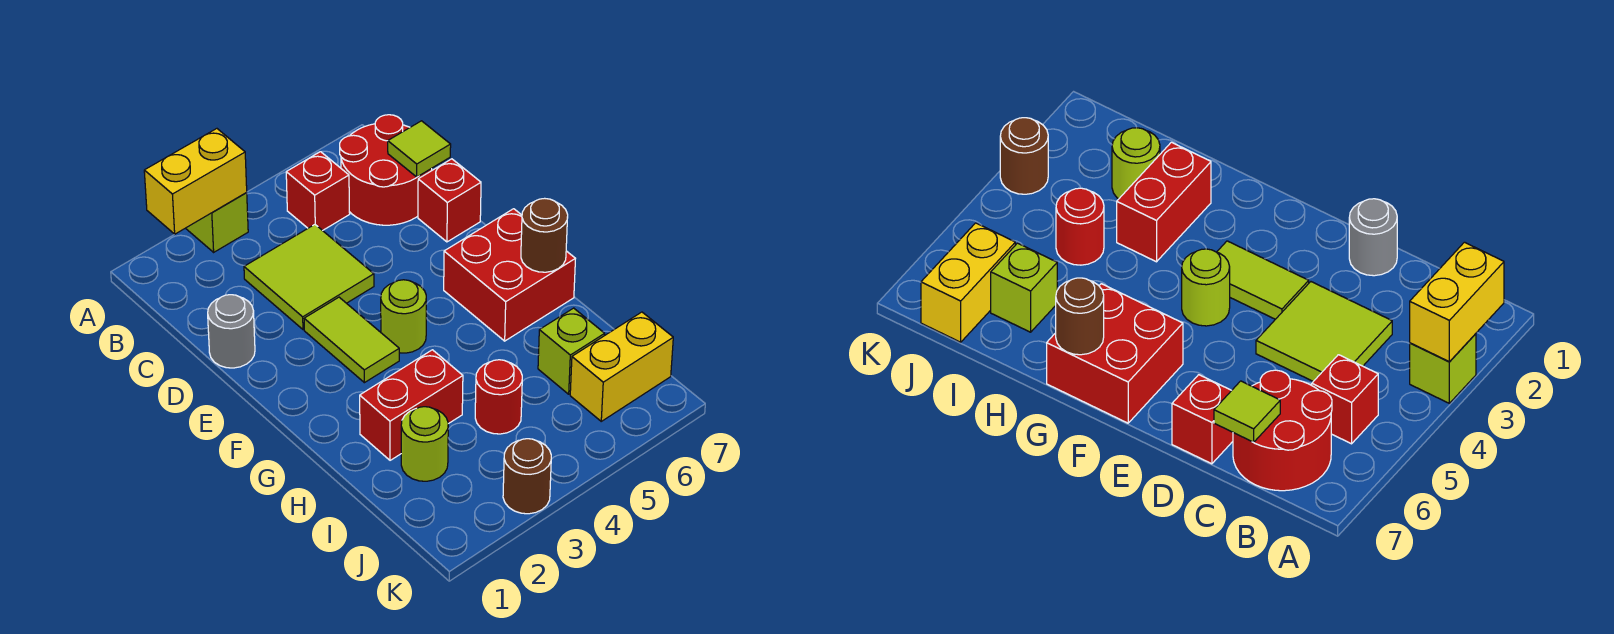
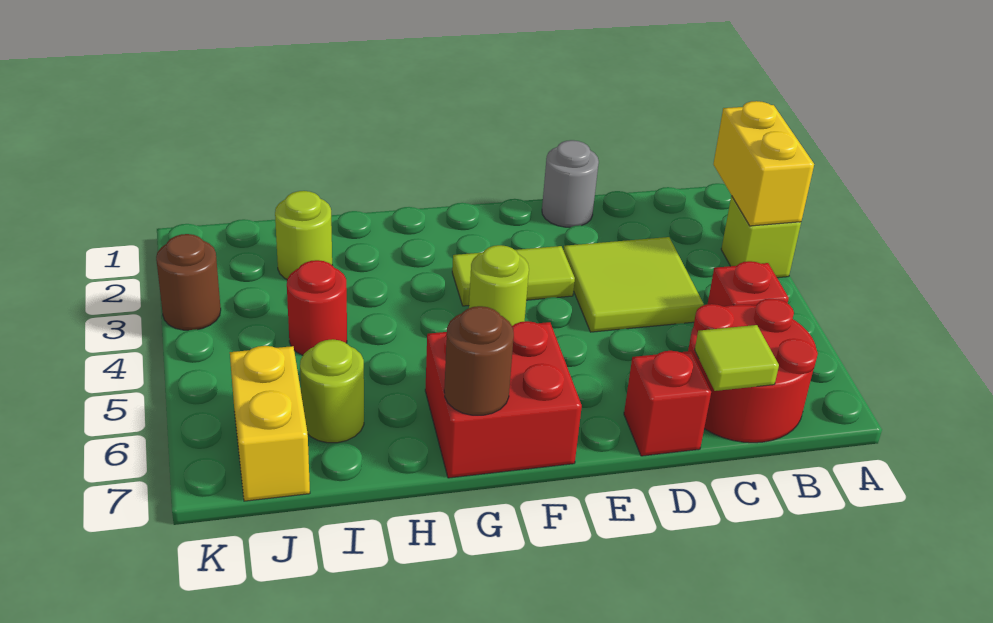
red 1x2 brick [360,350,463,460] -> none
lime 1x1 brick [538,308,605,394] -> lime 1x1 round brick [300,339,364,443]

